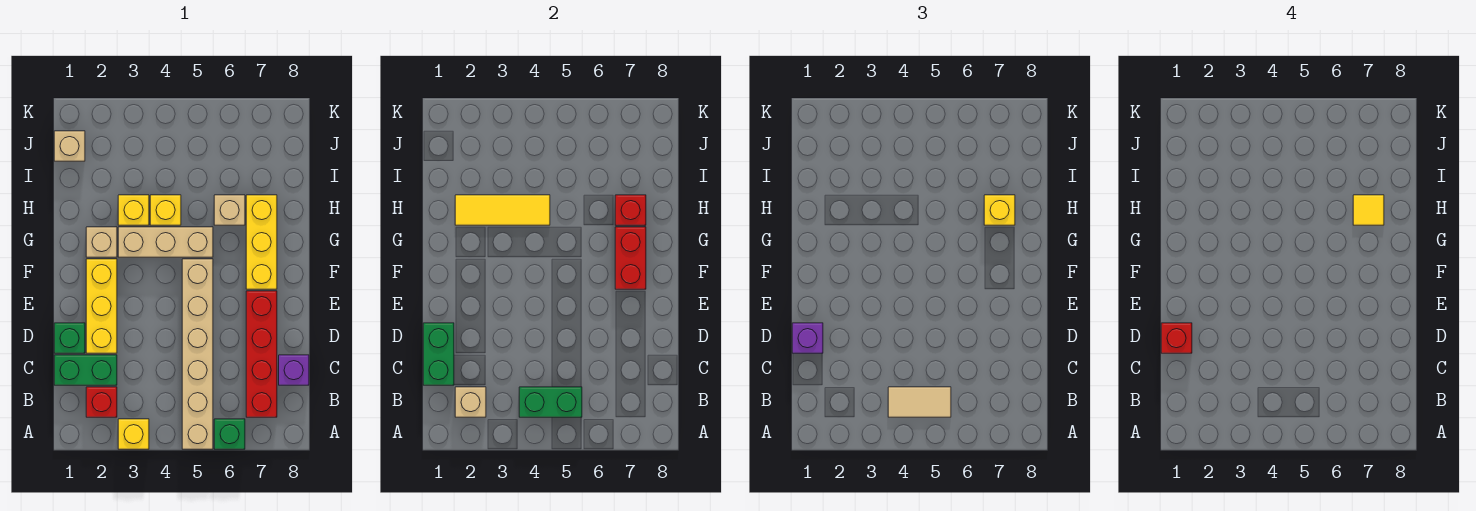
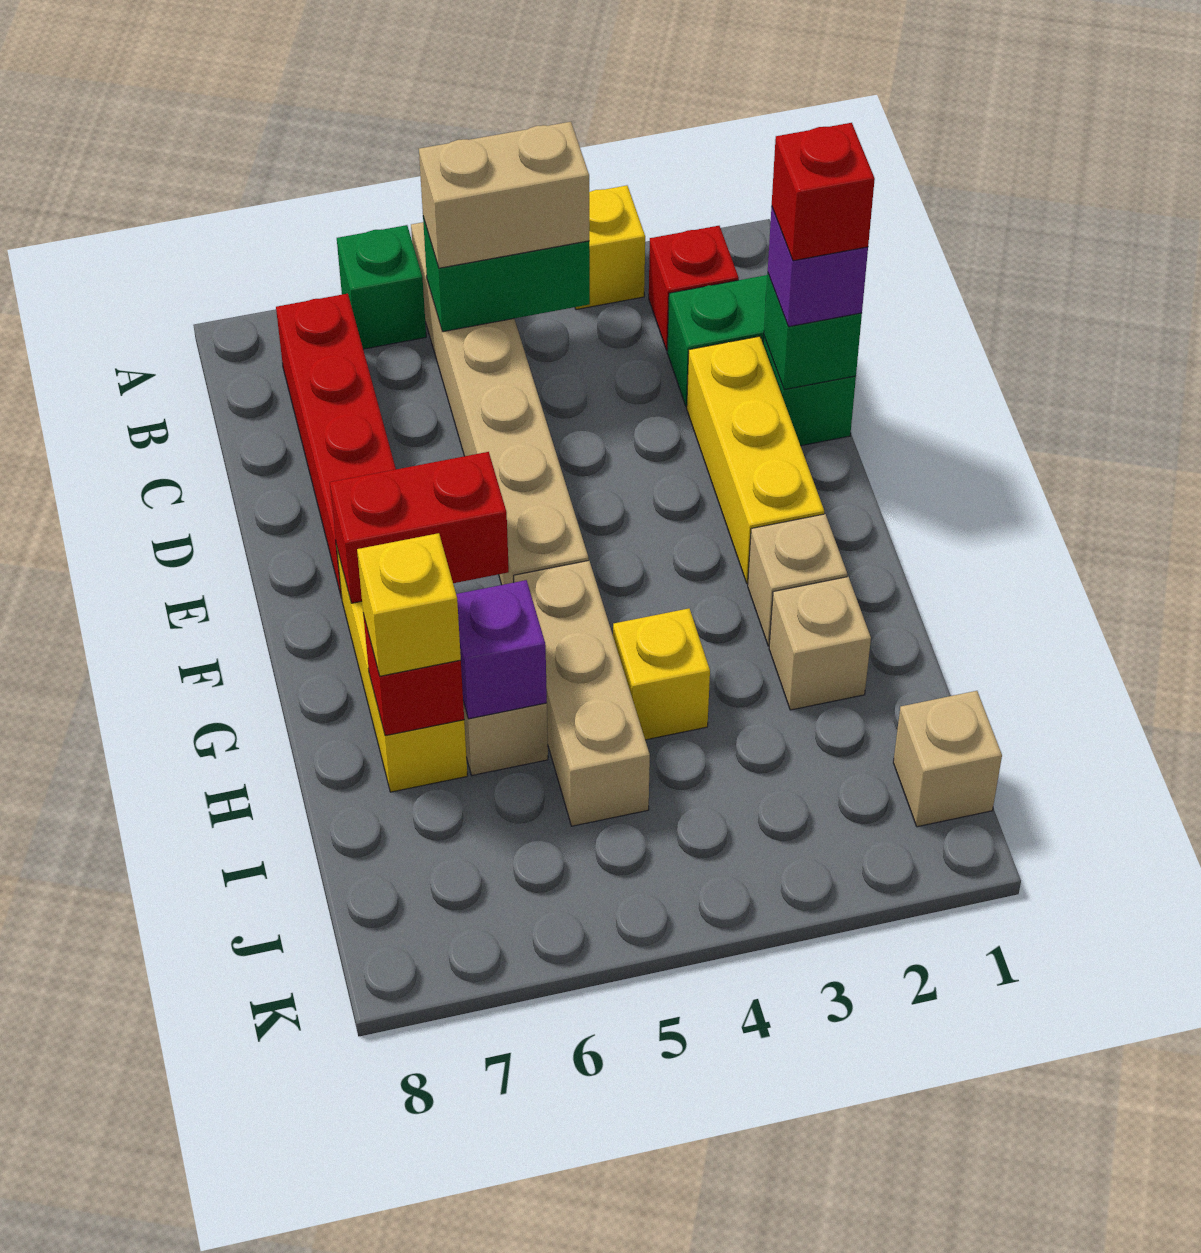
tan 1x1 brick [455,387,486,417] -> tan 1x1 brick moved to [769,577,871,710]
tan 1x2 tile [888,387,951,417] -> tan 1x2 brick [419,122,589,268]
green 1x2 brick [423,323,454,385] -> green 1x1 brick [764,273,862,390]
purple 1x1 brick [279,355,309,385] -> purple 1x1 brick moved to [456,580,547,719]
red 1x2 brick [615,227,646,289] -> red 1x2 brick turned to [330,452,509,603]
tan 1x3 brick [118,227,213,257] -> tan 1x3 brick turned to [514,561,650,826]
yellow 1x3 tile [455,195,550,225] -> none
yellow 1x1 brick [118,195,149,225] -> none
yellow 1x1 tile [1353,195,1384,225] -> none

